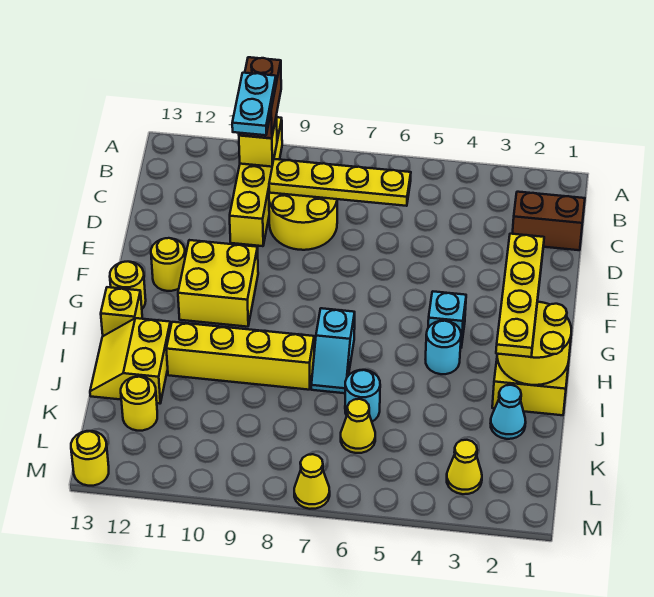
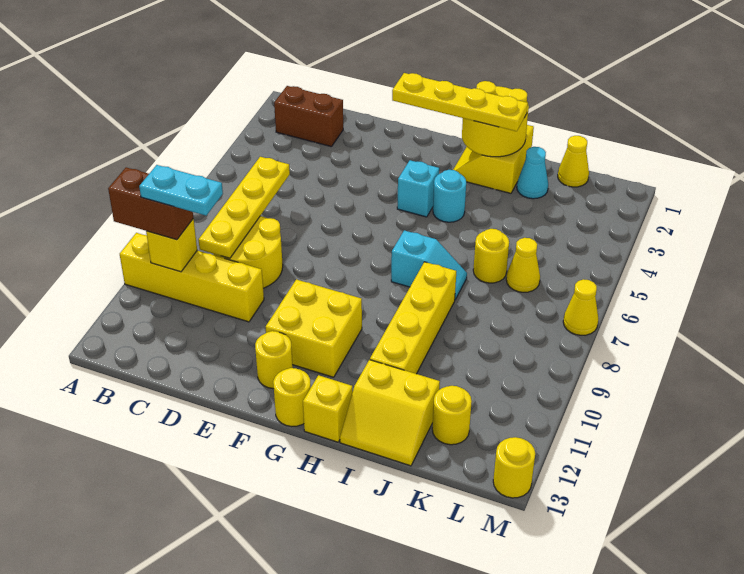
brown 1x2 brick [512,192,585,250] -> brown 1x2 brick turned to [274,86,343,147]
cyan 1x1 round brick [345,370,380,421] -> yellow 1x1 round brick [473,229,509,283]
yellow 1x1 cone [447,440,482,494] -> yellow 1x1 cone moved to [558,136,589,187]

